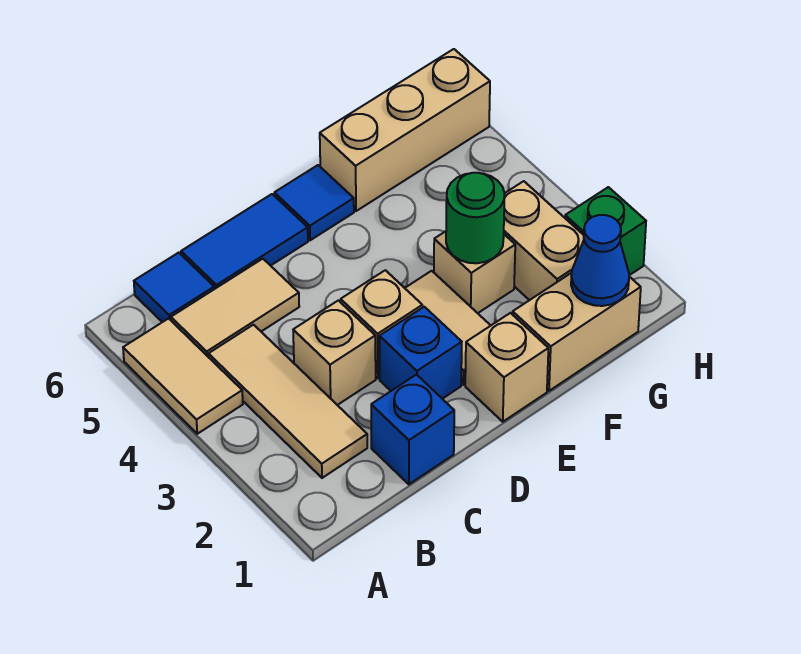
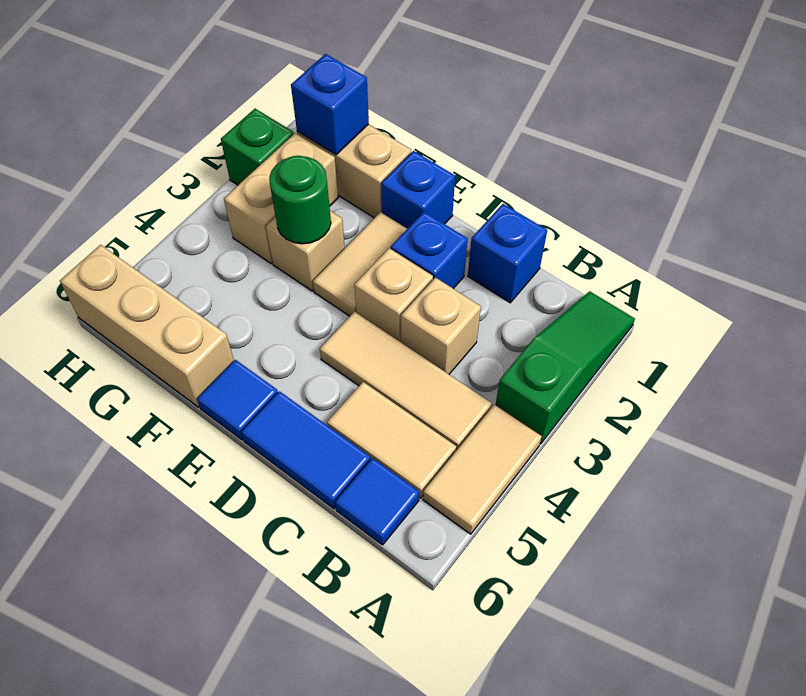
none -> green 1x3 slope [496,291,635,444]
tan 1x3 tile [208,325,367,478] -> tan 1x3 tile turned to [320,311,492,451]
tan 1x1 brick [465,313,548,422] -> blue 1x1 brick [381,151,455,229]
blue 1x1 cone [571,215,629,306] -> blue 1x1 brick [291,54,369,155]

